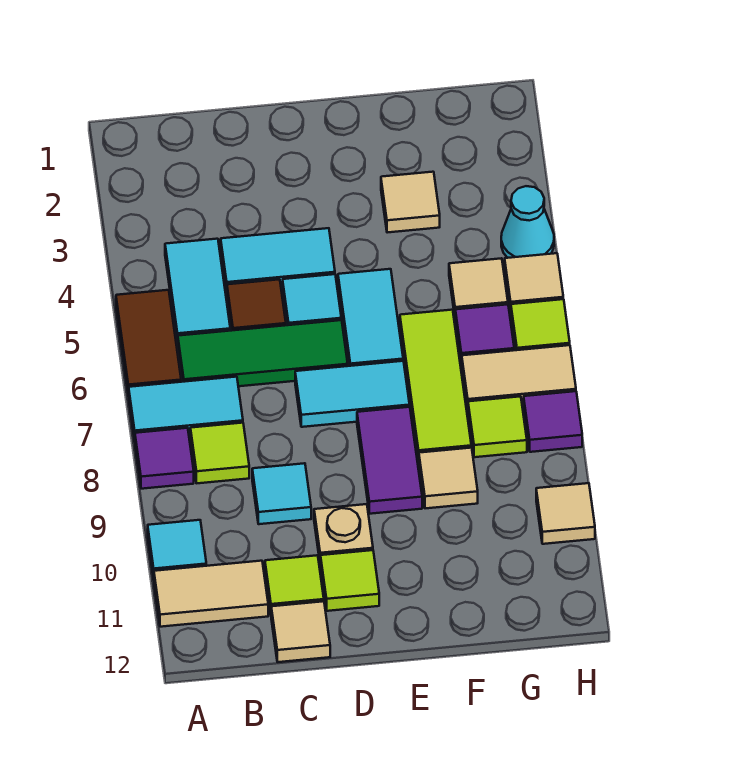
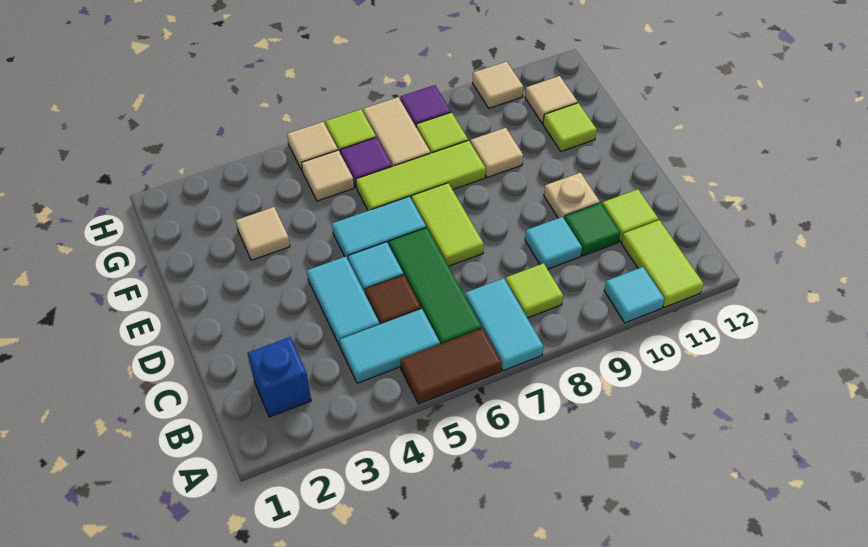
purple 1x1 tile [135,428,194,489] -> none
tan 1x2 tile [154,561,268,627] -> lime 1x2 tile [621,220,703,307]
none -> blue 1x1 brick [248,337,311,417]
none -> green 1x1 tile [564,203,620,256]
tan 1x1 tile [271,601,330,662] -> tan 1x1 tile moved to [525,76,577,123]
cyan 1x2 tile [295,361,410,427] -> lime 1x2 tile [411,183,484,266]
lime 1x1 tile [320,550,379,611] -> lime 1x1 tile moved to [543,103,597,151]
purple 1x2 tile [357,407,422,514] -> none
cyan 1x1 cone [501,186,554,258] -> none

